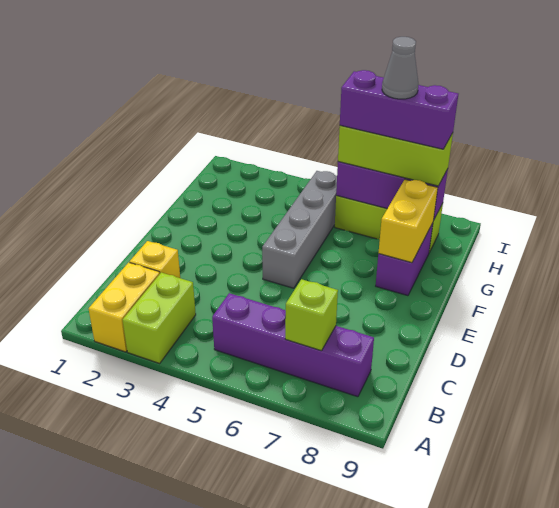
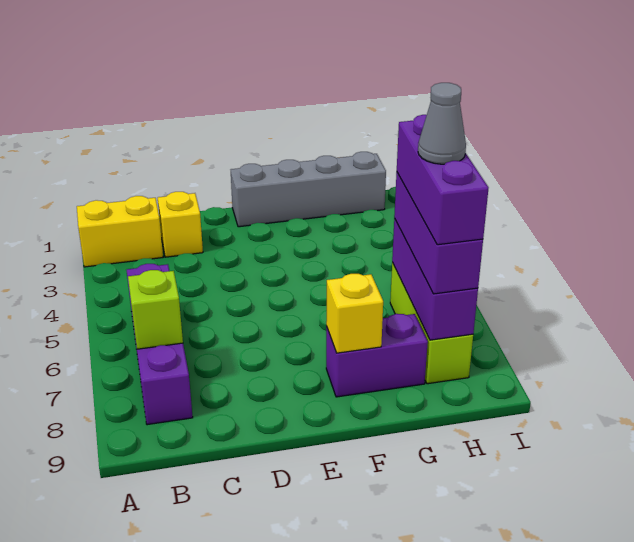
lime 1x2 brick [123,272,196,363] -> none
grey 1x4 brick [262,171,337,288] -> grey 1x4 brick moved to [231,152,386,227]
yellow 1x2 brick [379,179,438,263] -> yellow 1x1 brick [326,274,383,353]
lime 1x3 brick [338,125,453,186] -> purple 1x3 brick [394,173,483,294]

